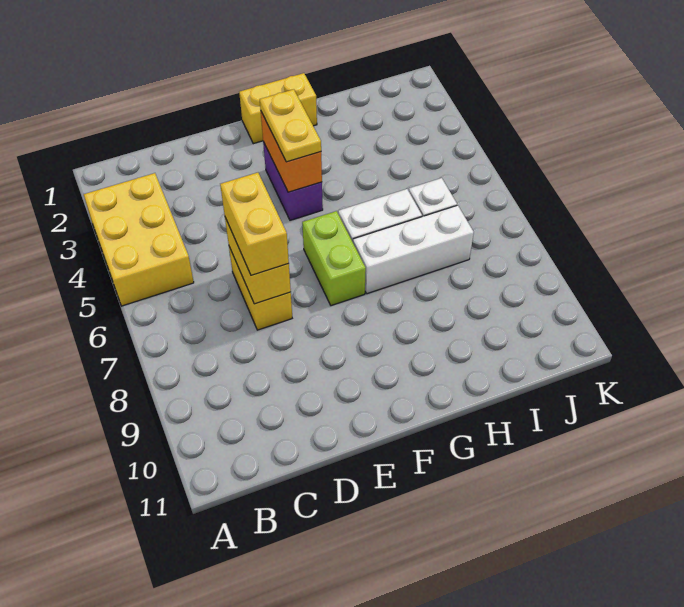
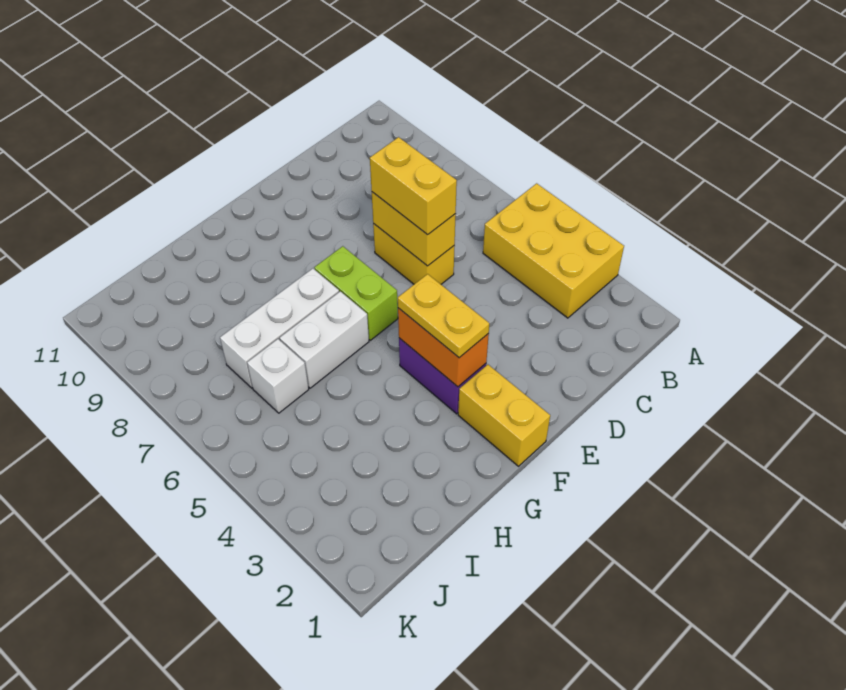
yellow 1x2 brick [239,73,317,144] -> yellow 1x2 brick turned to [458,365,550,466]

